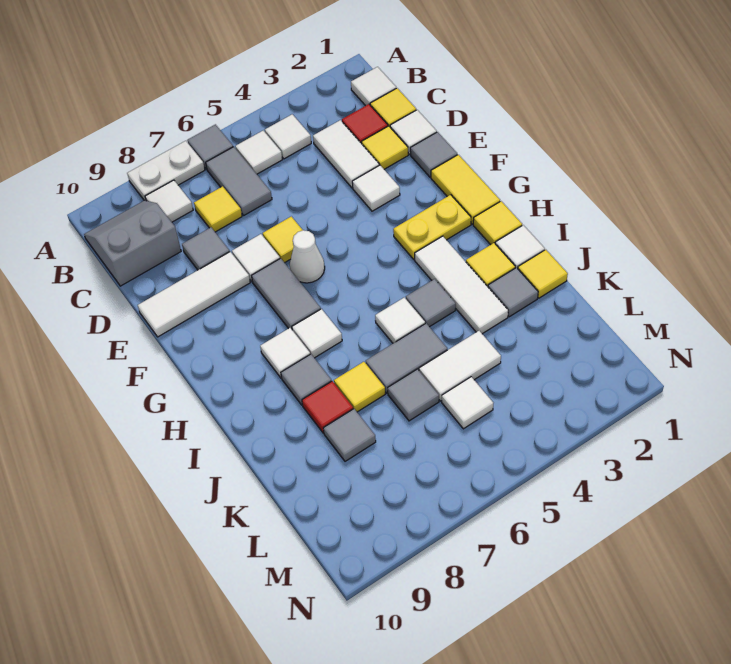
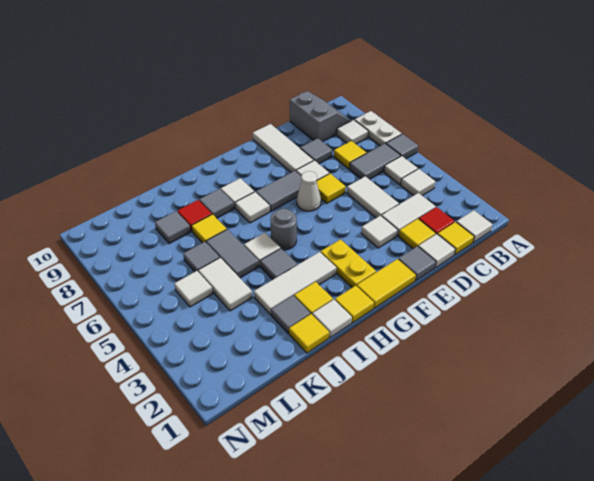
none -> white 1x2 tile [347,176,399,218]
none -> grey 1x1 round brick [270,209,297,250]

